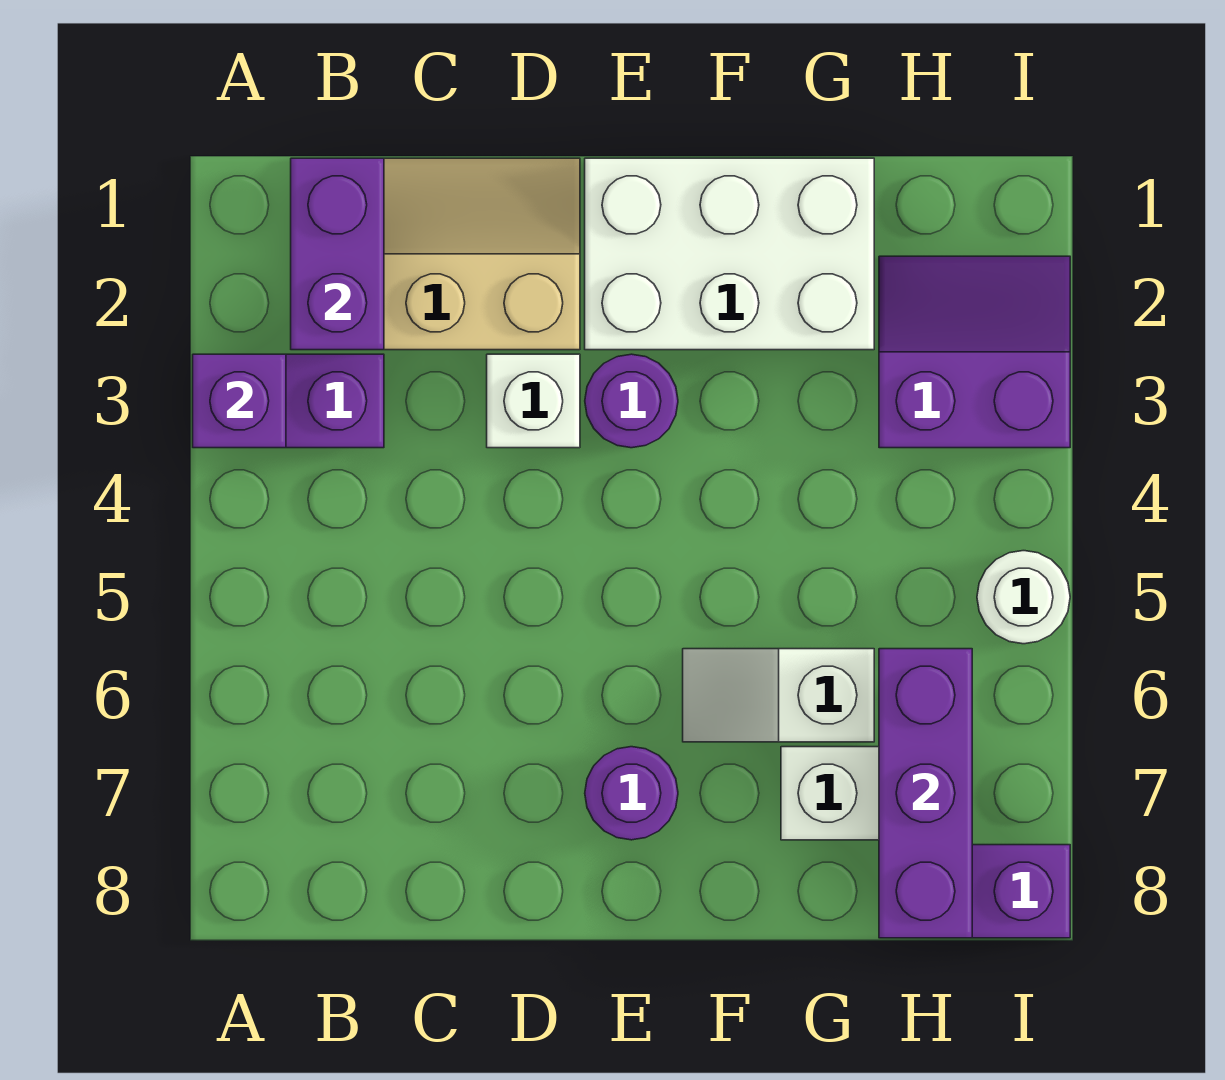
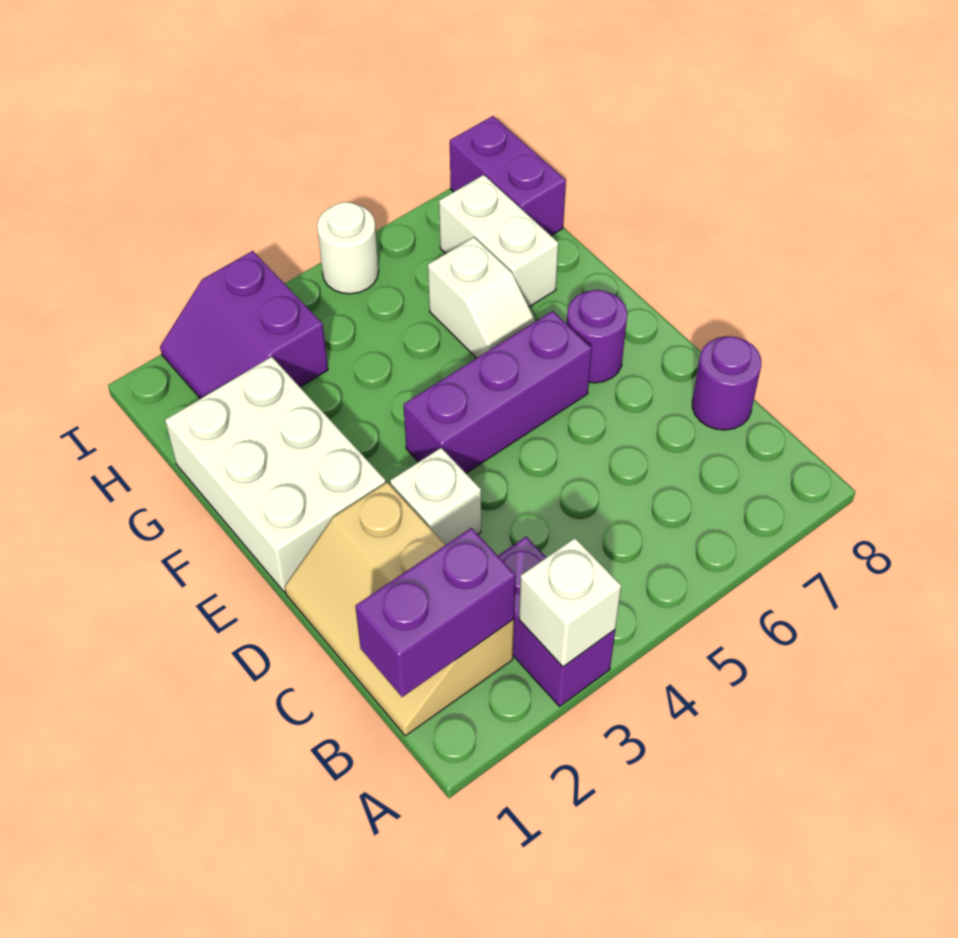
purple 1x1 brick [193,354,286,448] -> white 1x1 brick [519,538,621,667]
purple 1x1 round brick [585,354,678,448] -> purple 1x1 round brick moved to [692,336,761,430]
purple 1x3 brick [879,649,972,938] -> purple 1x3 brick moved to [403,311,592,473]

